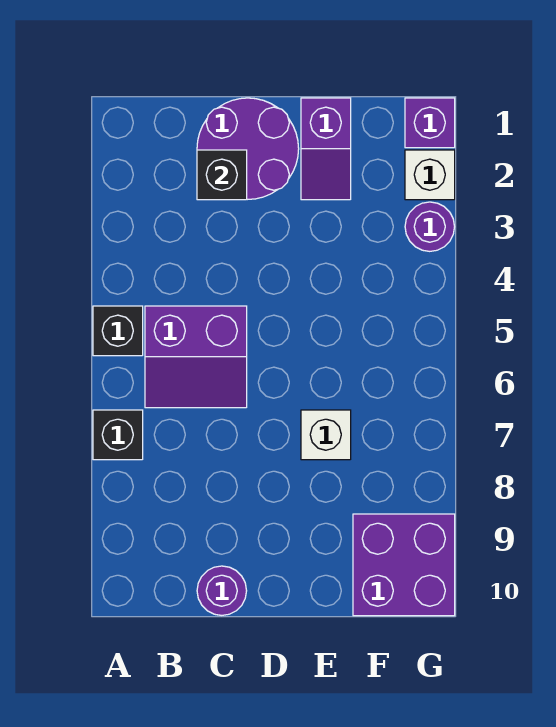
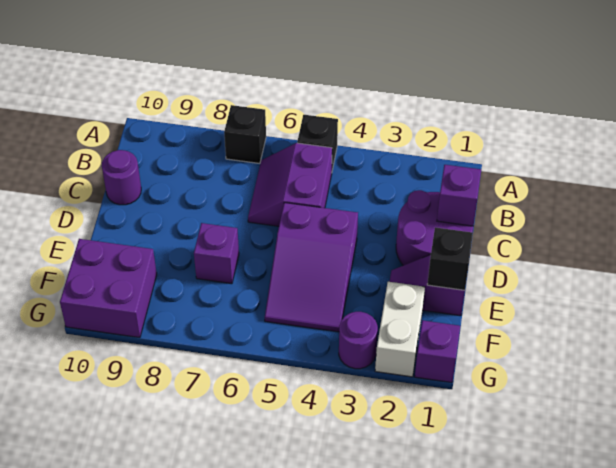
none -> purple 1x1 brick [437,165,481,226]
black 1x1 brick [197,150,247,200] -> black 1x1 brick moved to [427,227,473,290]
none -> purple 2x3 slope [265,203,358,332]
white 1x1 brick [301,410,351,460] -> purple 1x1 brick [194,223,239,284]
white 1x1 brick [405,150,455,200] -> white 1x2 brick [375,282,425,377]

